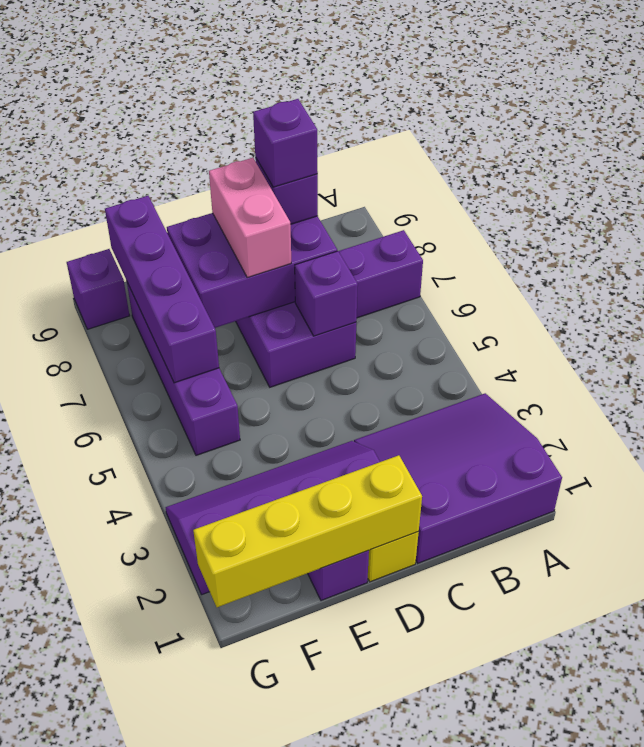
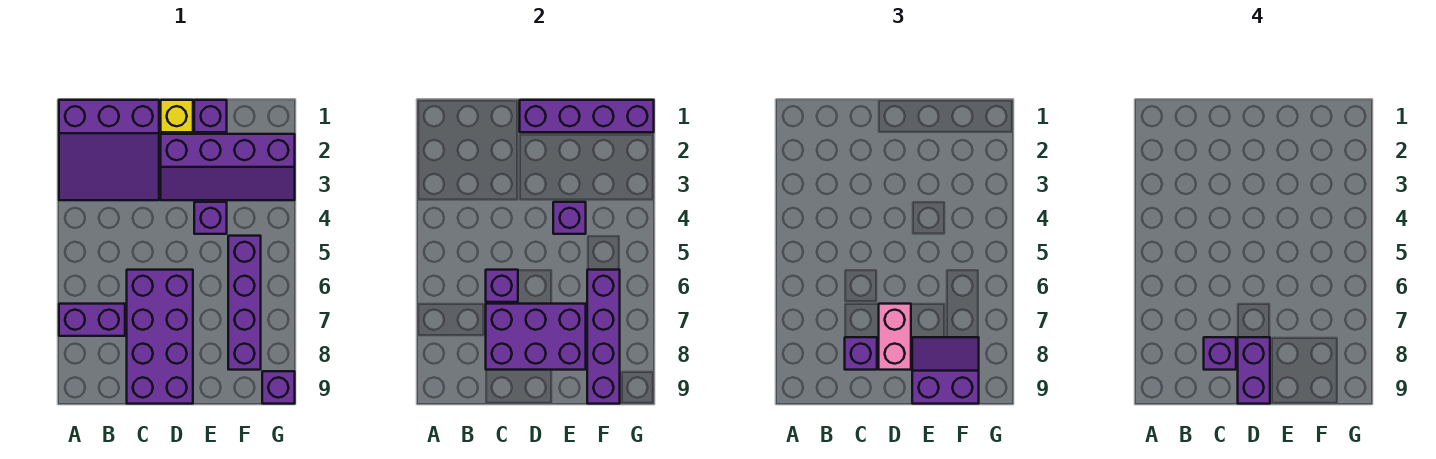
yellow 1x4 brick [193,455,422,607] -> purple 1x4 brick [520,100,654,132]
none -> purple 1x2 brick [1238,337,1270,404]
none -> purple 1x1 brick [194,202,227,234]
none -> purple 1x1 brick [553,202,586,234]
none -> purple 2x2 slope [912,337,979,404]

